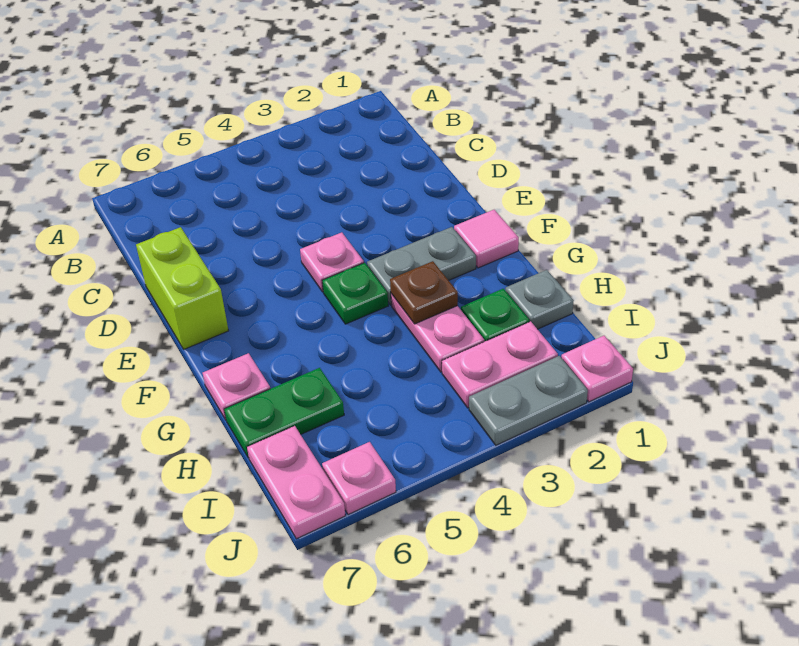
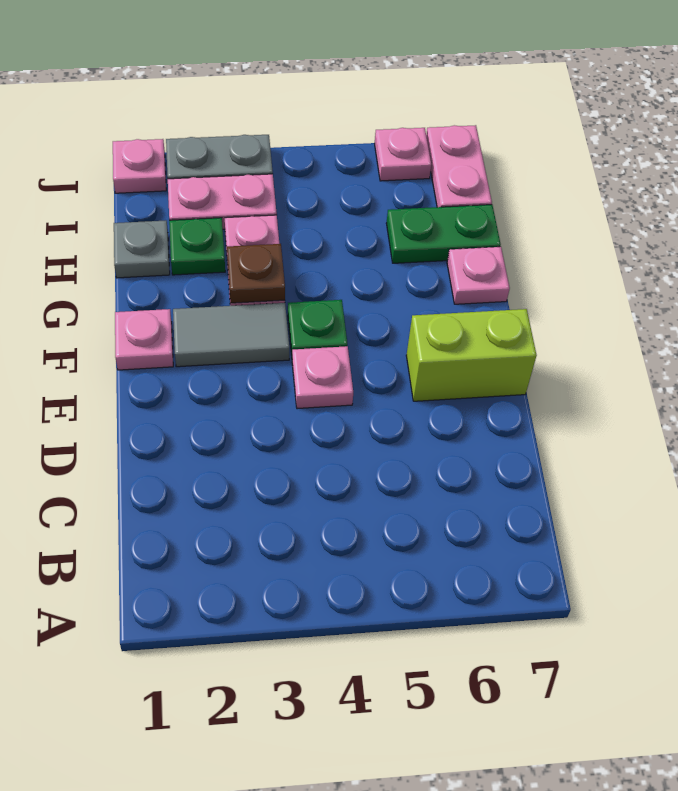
lime 1x2 brick [136,227,229,349] -> lime 1x2 brick turned to [406,309,537,401]
pink 1x1 tile [454,210,519,268] -> pink 1x1 plate [115,309,173,370]
grey 1x2 plate [367,227,476,305] -> grey 1x2 tile [173,303,289,367]

